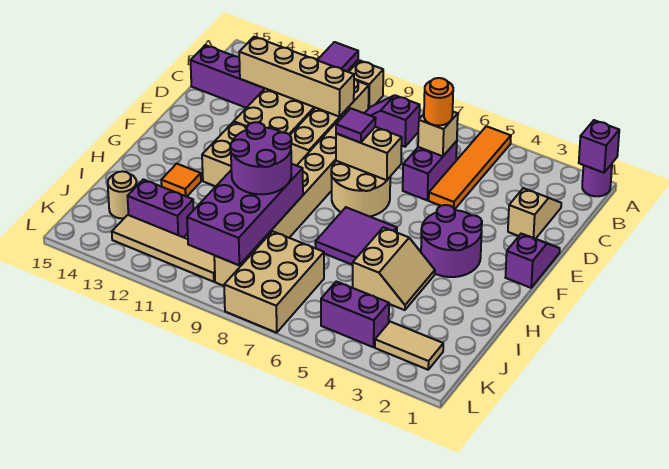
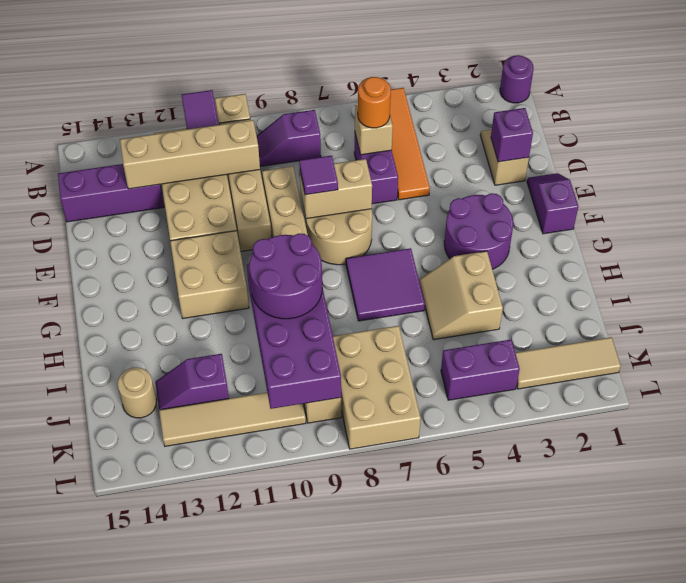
purple 1x1 brick [579,120,619,173] -> purple 1x1 brick moved to [491,108,533,162]
tan 2x2 slope [353,227,435,310] -> tan 2x2 slope turned to [419,251,503,340]
orange 1x1 tile [161,164,201,197] -> none
purple 1x2 brick [128,179,194,237] -> purple 1x2 slope [156,354,229,410]
tan 1x2 tile [375,322,443,370] -> tan 1x3 tile [516,337,621,389]

